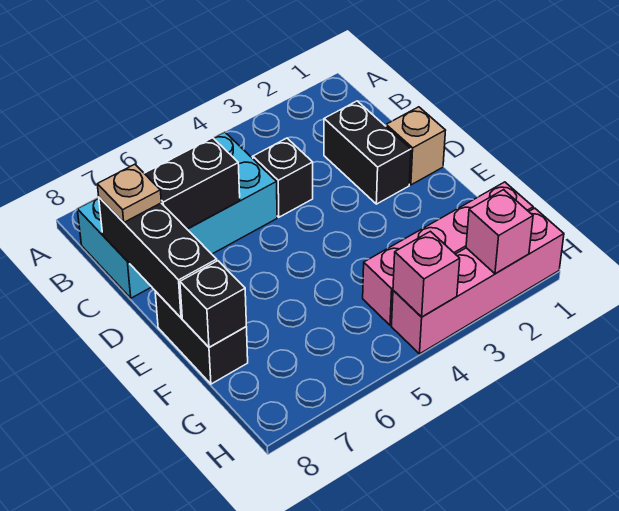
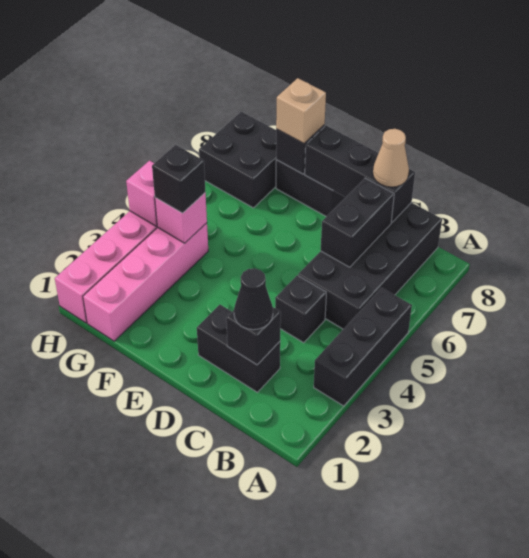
none -> black 1x3 brick [314,288,412,406]
cyan 2x4 brick [77,132,277,298] -> black 2x4 brick [298,202,442,329]
none -> black 1x1 brick [226,307,281,365]
none -> black 1x1 cone [234,268,273,330]
tan 1x1 plate [97,164,161,222] -> tan 1x1 cone [373,129,409,187]
tan 1x1 brick [386,107,446,185] -> tan 1x1 brick moved to [276,78,326,143]
none -> black 1x1 brick [152,145,205,213]
none -> black 2x2 brick [199,112,276,208]
pink 1x1 brick [466,190,533,274] -> pink 1x1 brick moved to [155,193,207,243]

